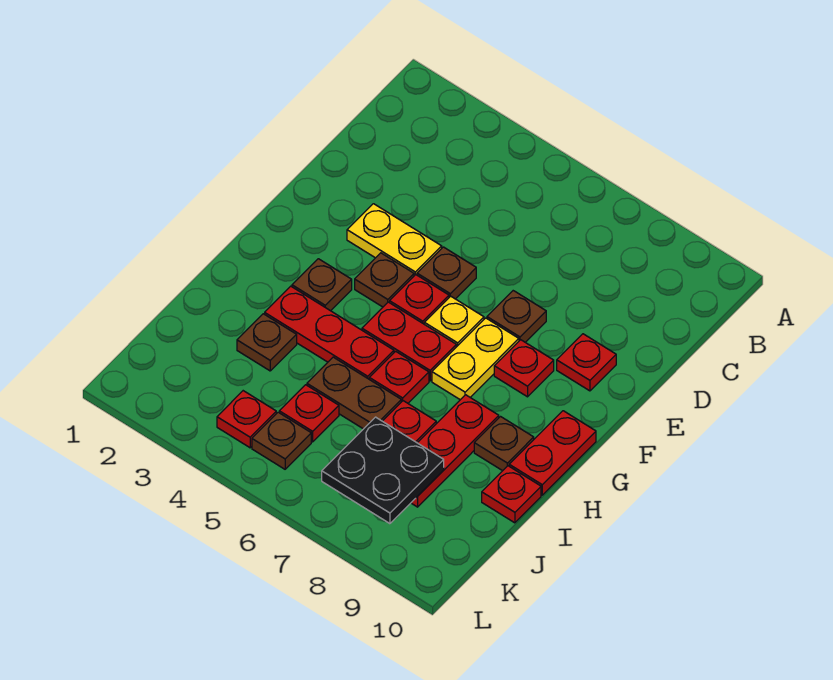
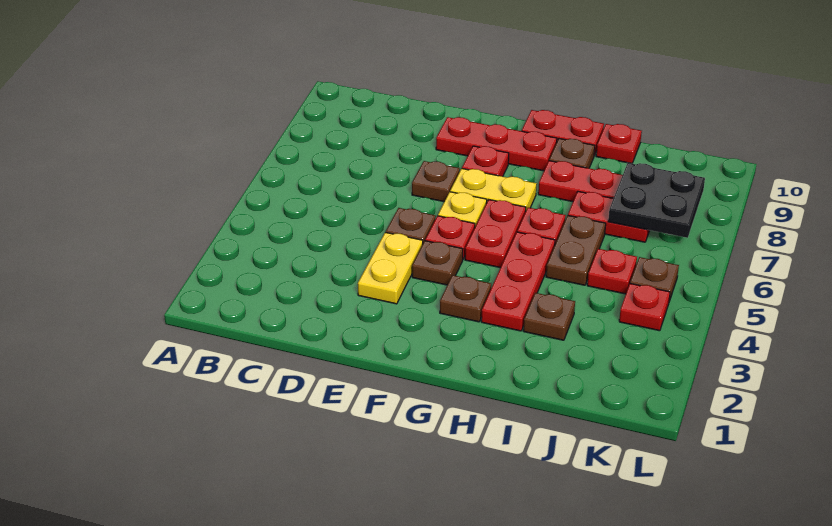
red 1x1 plate [557,334,616,391] -> red 1x3 plate [436,117,557,171]

